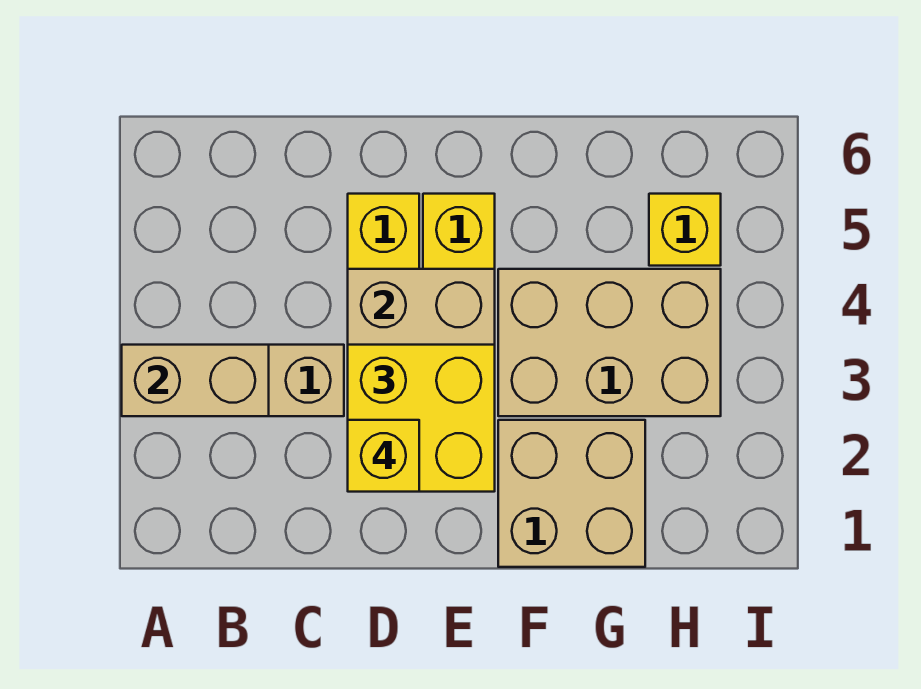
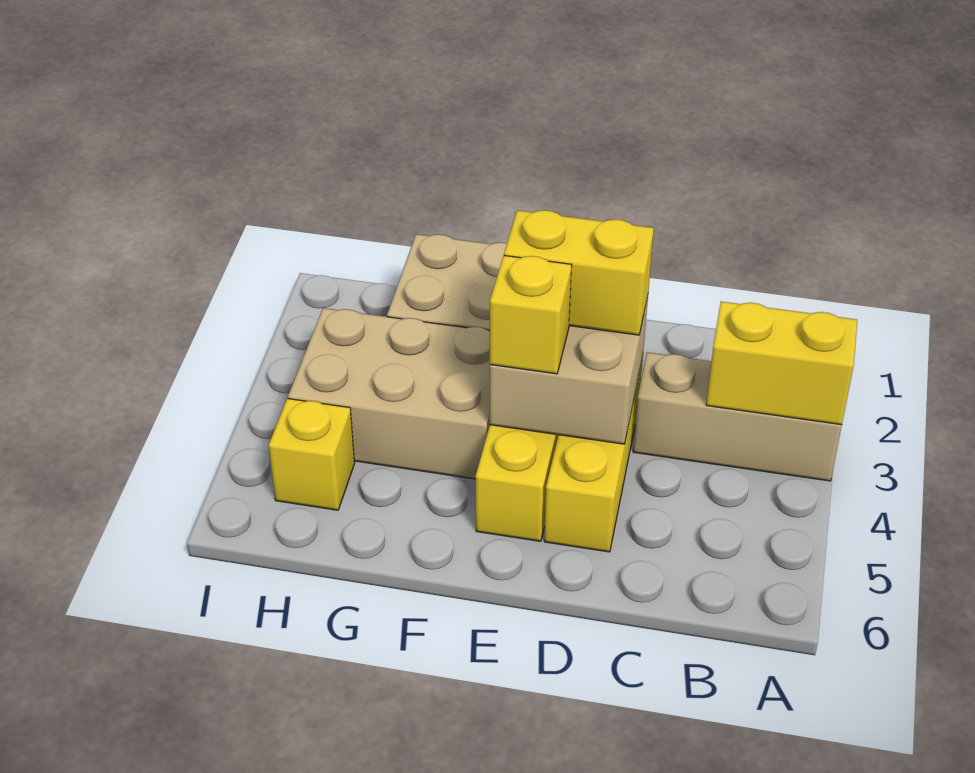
tan 1x2 brick [122,345,269,416] -> yellow 1x2 brick [706,302,857,425]
yellow 2x2 brick [348,345,495,492] -> yellow 1x2 brick [504,210,654,335]
yellow 1x1 brick [348,420,419,492] -> yellow 1x1 brick moved to [490,255,572,374]

